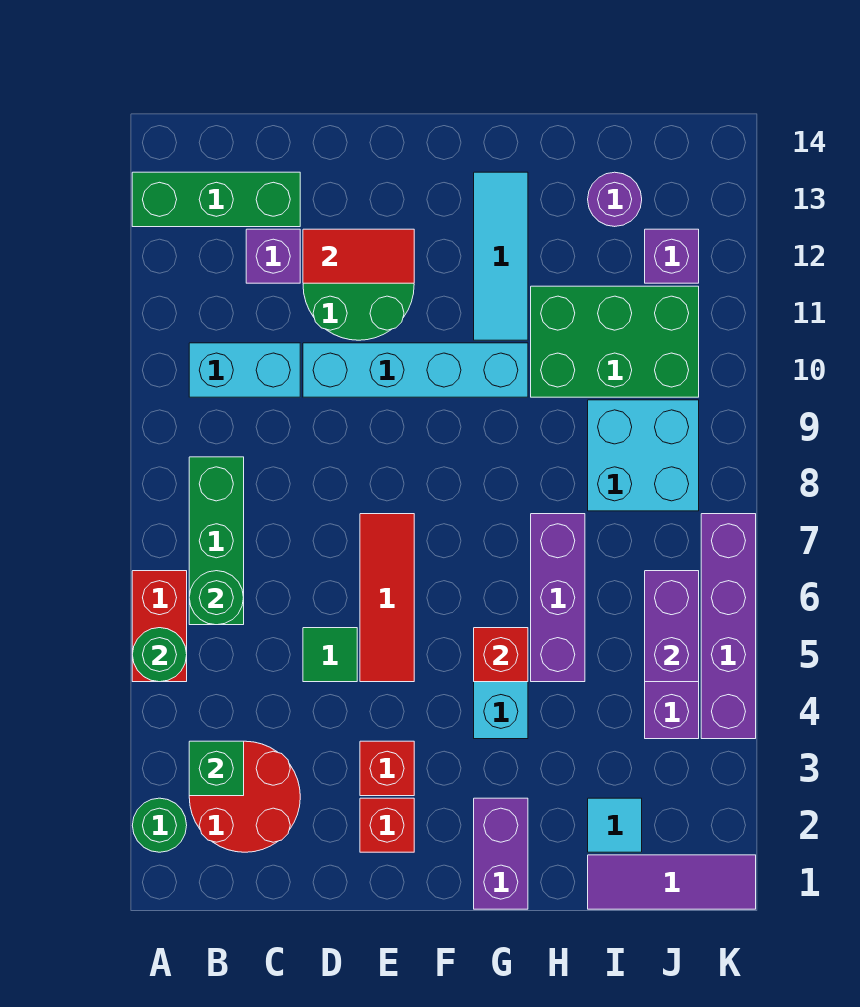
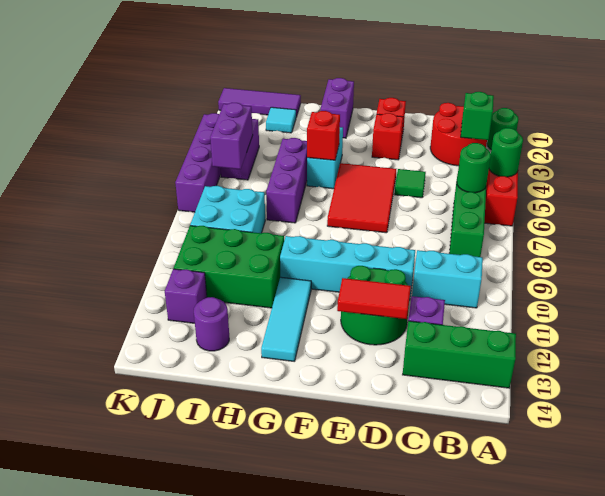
red 1x3 tile [360,514,414,682] -> red 2x3 tile [327,163,396,233]

